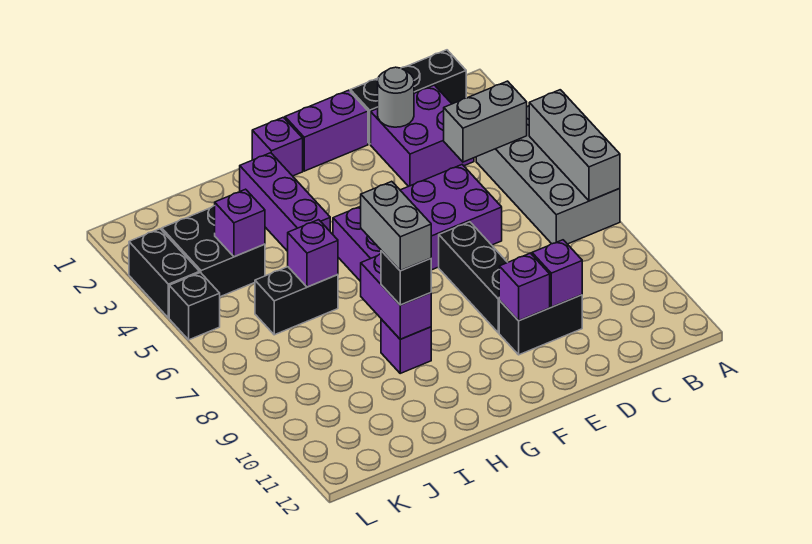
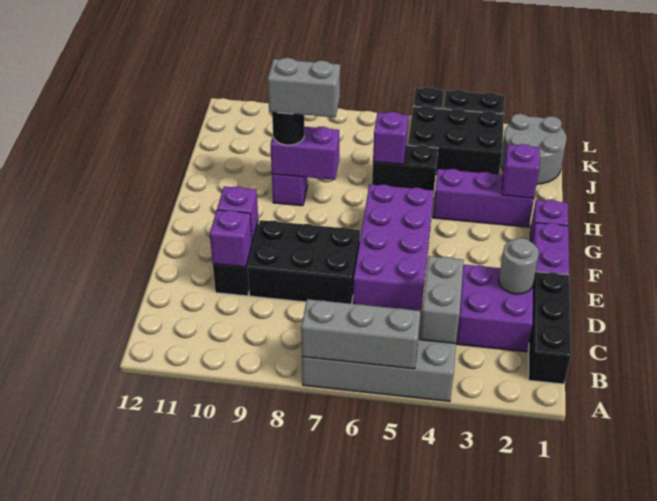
black 1x3 brick [439,222,507,333] -> black 2x3 brick [248,220,360,304]
black 1x1 brick [381,251,431,305] -> black 1x1 round brick [272,112,304,145]
black 1x2 brick [255,267,338,335] -> black 1x2 brick turned to [372,145,438,195]
none -> grey 2x2 round brick [501,114,567,184]
black 2x2 brick [162,206,265,297] -> black 2x3 brick [408,106,504,176]
purple 1x1 brick [215,189,265,257] -> purple 1x1 brick moved to [502,144,540,198]

